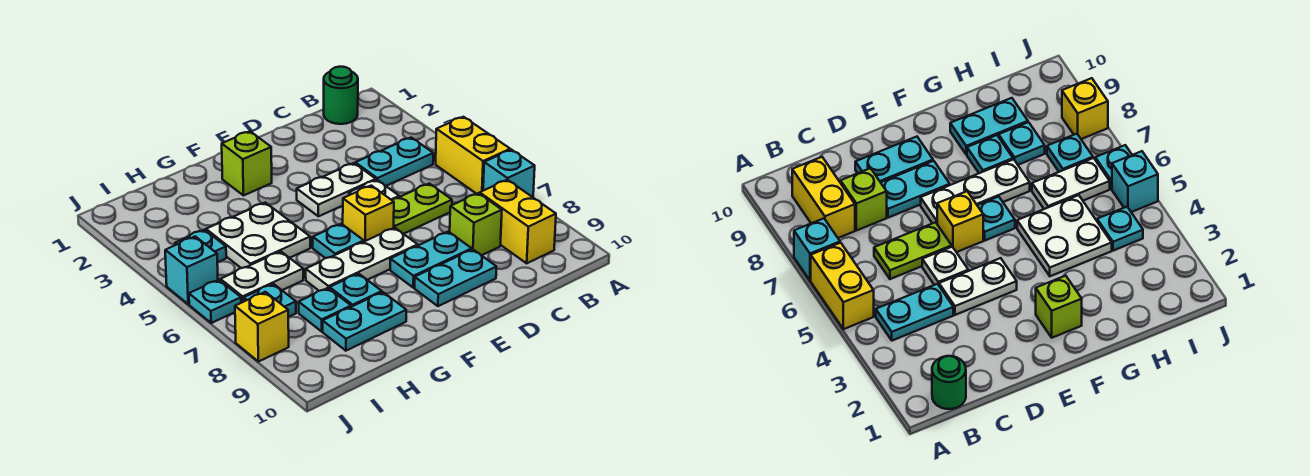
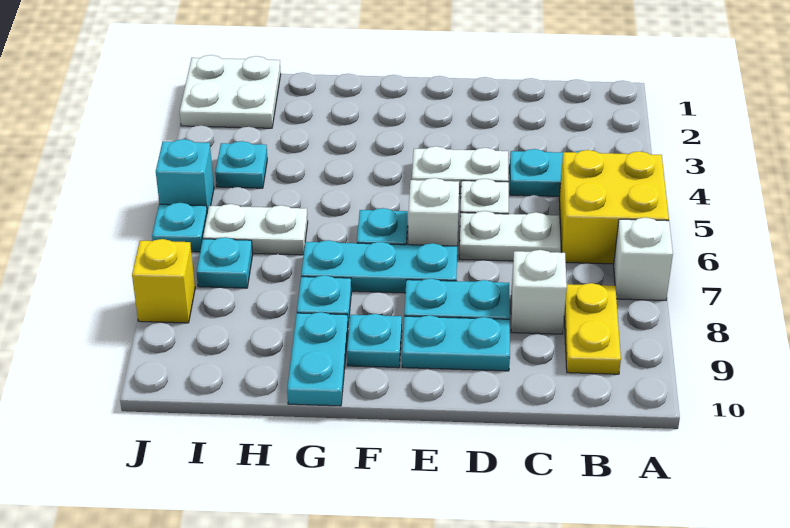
yellow 1x2 brick [436,117,510,194] -> yellow 2x2 brick [559,150,669,264]
cyan 1x1 brick [483,150,535,197] -> white 1x1 brick [614,217,673,300]
green 1x1 round brick [324,67,358,124] -> none
yellow 1x2 brick [480,180,556,263] -> yellow 1x2 plate [564,283,621,374]
lime 1x2 plate [391,184,452,234] -> white 1x2 plate [459,211,561,261]
lime 1x1 brick [450,193,502,255] -> white 1x1 brick [511,250,567,334]
yellow 1x1 brick [343,186,394,242] -> white 1x1 brick [408,178,459,246]
white 1x3 plate [306,228,418,291] -> cyan 1x3 plate [301,240,457,293]
lime 1x1 brick [222,131,272,196] -> none
white 2x2 plate [206,202,310,268] -> white 2x2 plate moved to [180,55,281,128]
cyan 1x2 plate [323,292,406,351] -> cyan 1x2 plate turned to [287,312,348,406]
cyan 1x1 plate [299,288,351,331] -> cyan 1x1 plate moved to [347,314,402,368]

